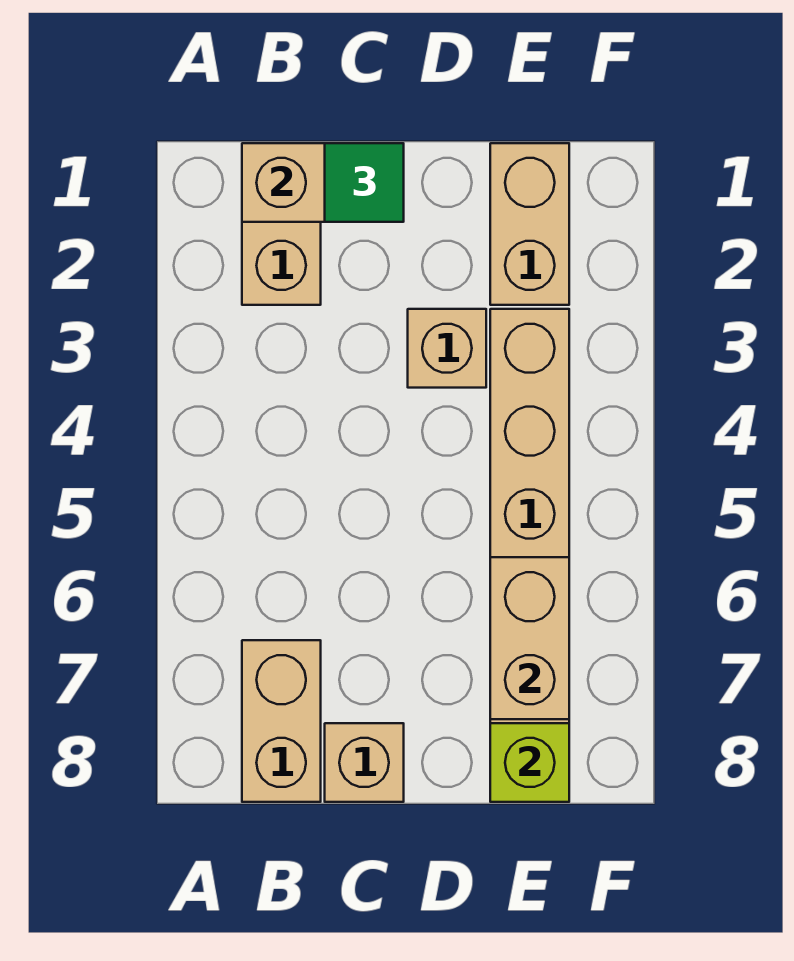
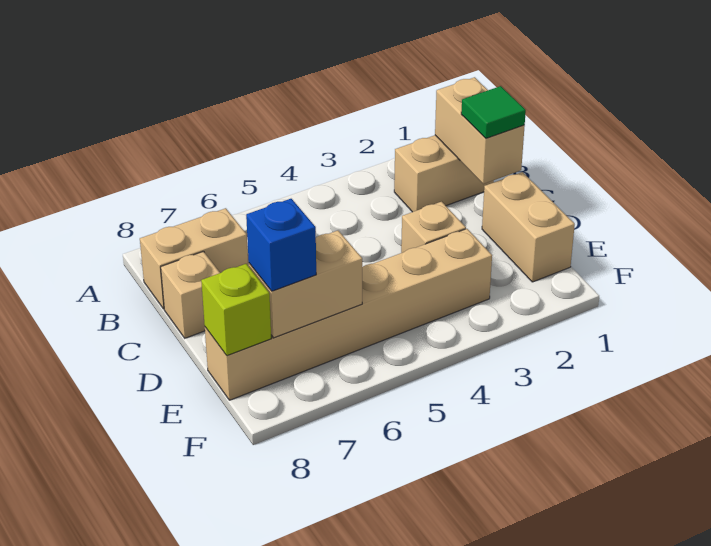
tan 1x2 brick [490,143,569,305] -> tan 1x2 brick turned to [482,172,575,282]
none -> blue 1x1 brick [246,199,316,291]

